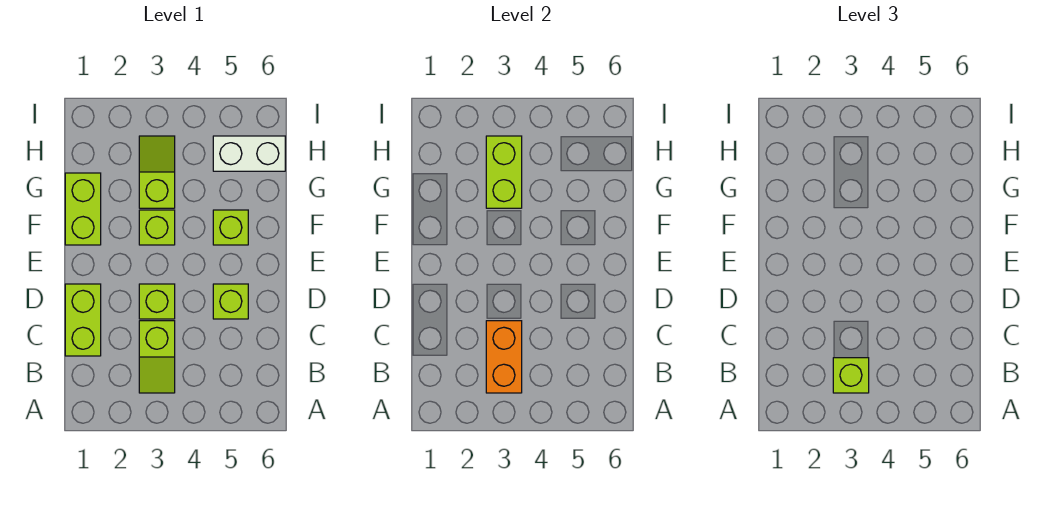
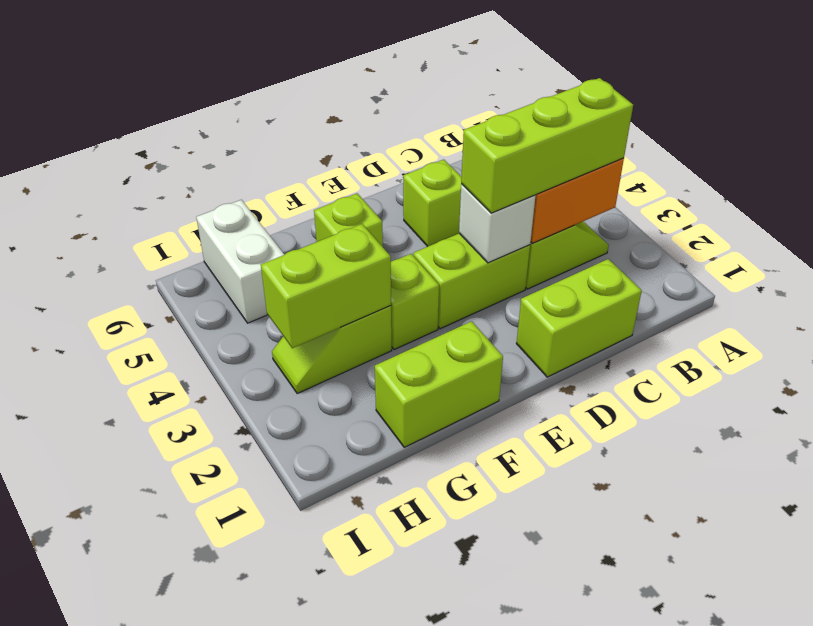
lime 1x1 brick [833,358,869,393] -> lime 1x3 brick [461,78,633,213]
lime 1x1 brick [139,284,175,319] -> lime 1x2 brick [413,233,530,329]
none -> white 1x1 brick [459,184,536,263]

